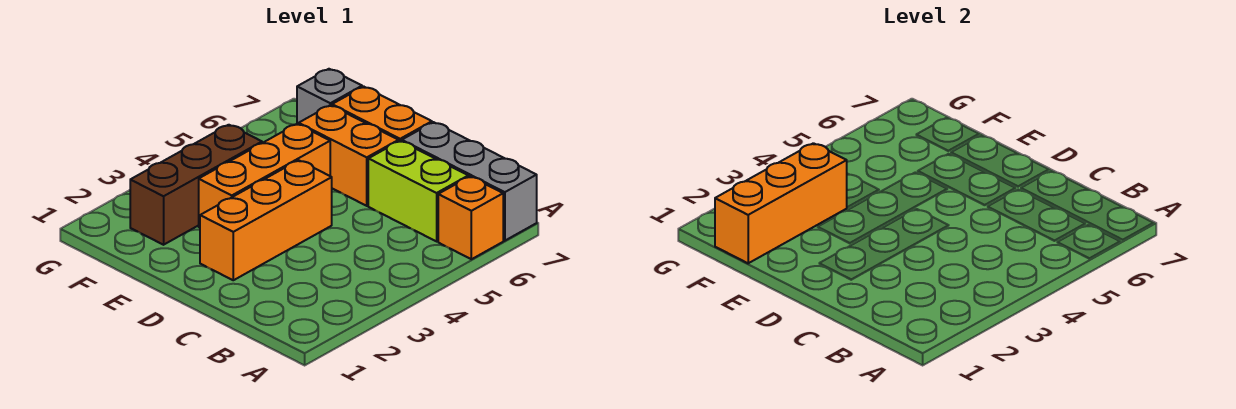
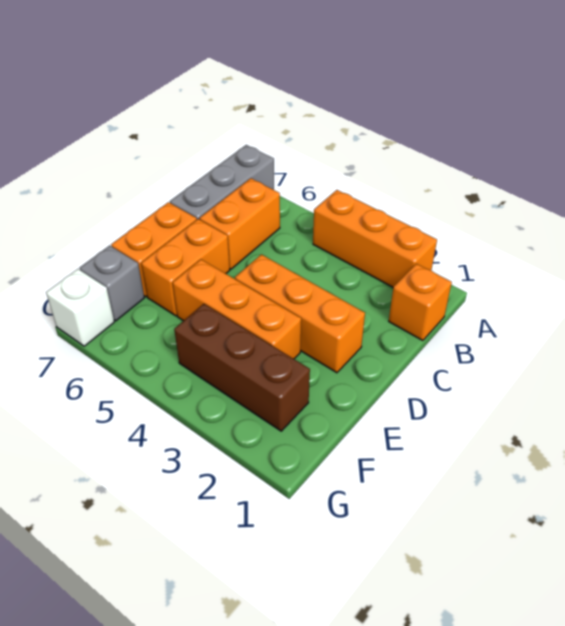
orange 1x1 brick [438,177,503,259] -> orange 1x1 brick moved to [389,264,452,341]
lime 1x2 brick [368,141,468,241] -> orange 1x2 brick [199,178,280,269]
orange 1x3 brick [715,143,847,263] -> orange 1x3 brick moved to [313,190,437,287]
none -> white 1x1 brick [46,269,114,346]

